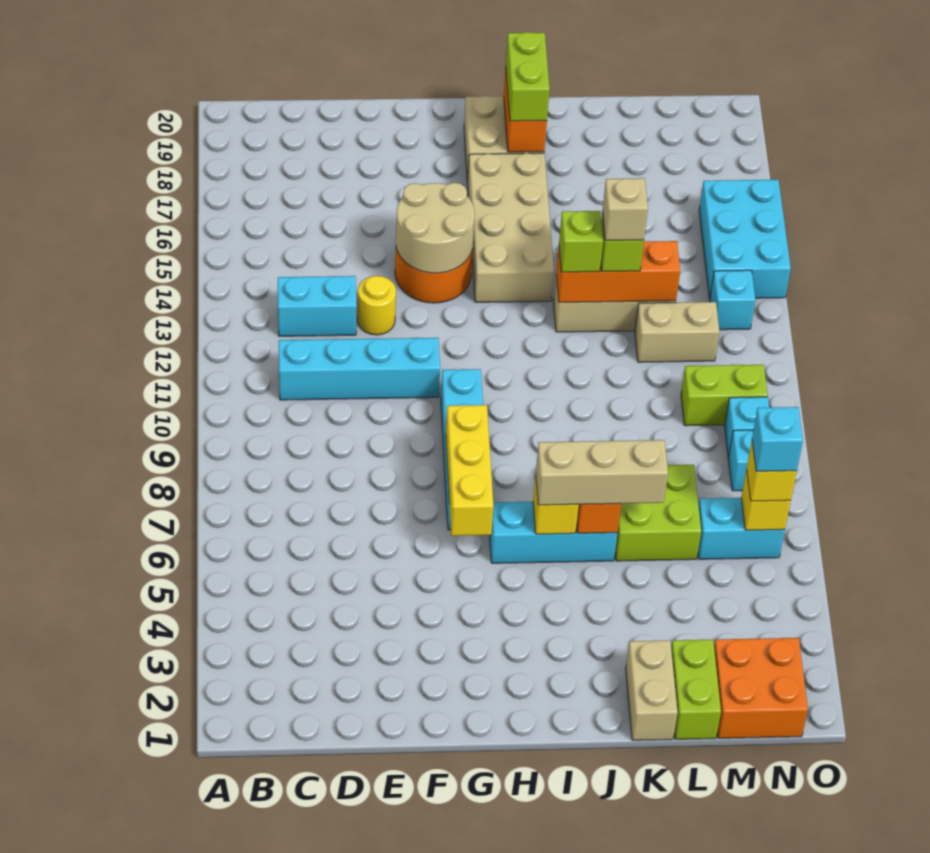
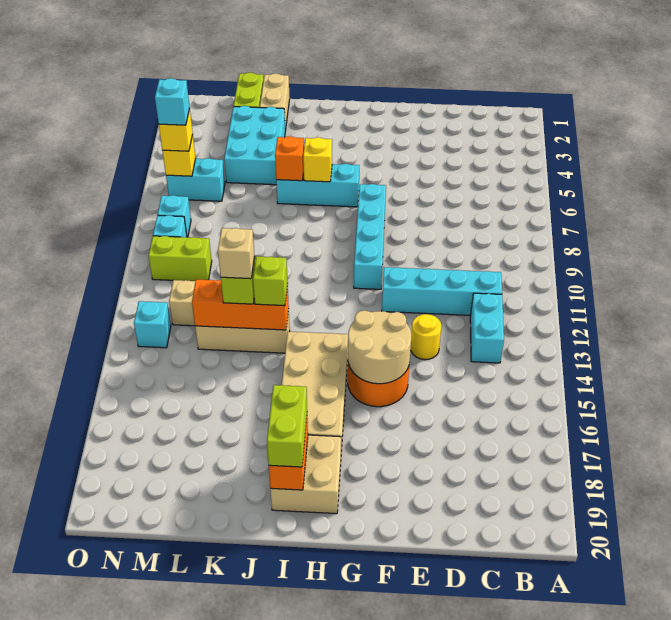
cyan 1x2 brick [278,276,357,336] -> cyan 1x2 brick turned to [470,293,504,363]
yellow 1x3 brick [446,405,493,536] -> none
tan 1x3 brick [536,440,668,505] -> none
lime 2x2 brick [615,465,701,561] -> none
orange 2x2 brick [714,638,808,738] -> none
cyan 2x3 brick [699,180,791,298] -> cyan 2x3 brick moved to [224,106,285,185]

